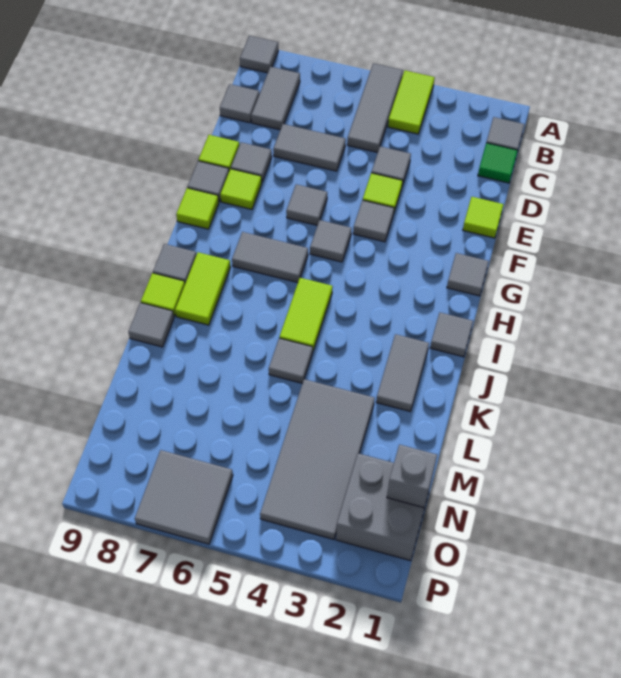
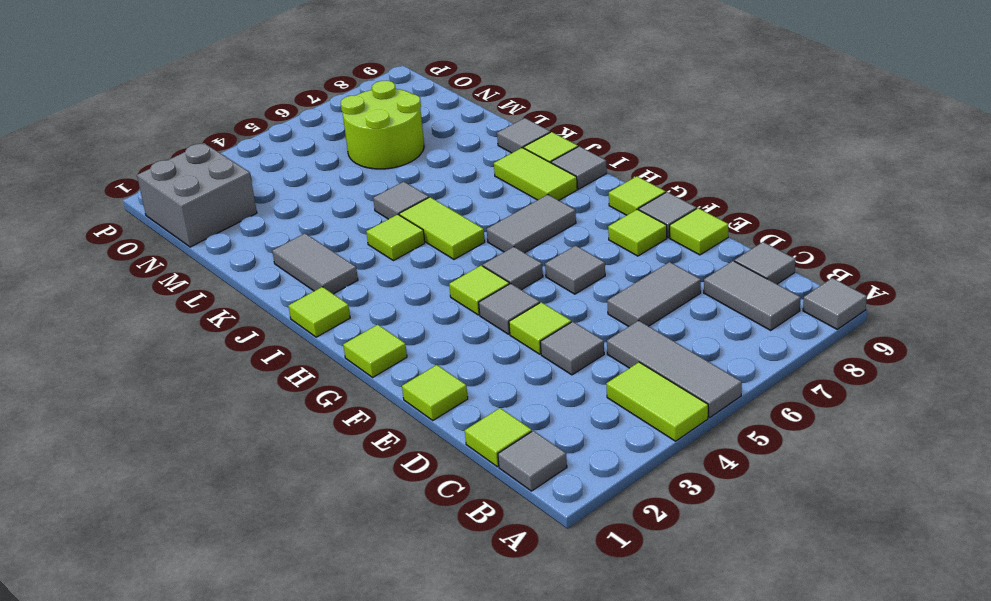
green 1x1 tile [478,143,518,183] -> lime 1x1 tile [465,408,532,467]
grey 1x1 tile [231,142,272,182] -> none
grey 1x1 tile [447,253,489,296] -> lime 1x1 tile [343,325,407,377]
none -> lime 1x1 tile [449,266,509,315]
grey 1x1 tile [430,313,473,357] -> lime 1x1 tile [289,287,350,337]
none -> lime 1x1 tile [366,214,425,261]
grey 2x4 tile [260,379,375,539] -> none
none -> lime 2x2 round brick [341,81,424,169]
grey 1x1 brick [387,445,437,508] -> none
grey 2x2 tile [135,450,233,544] -> none

